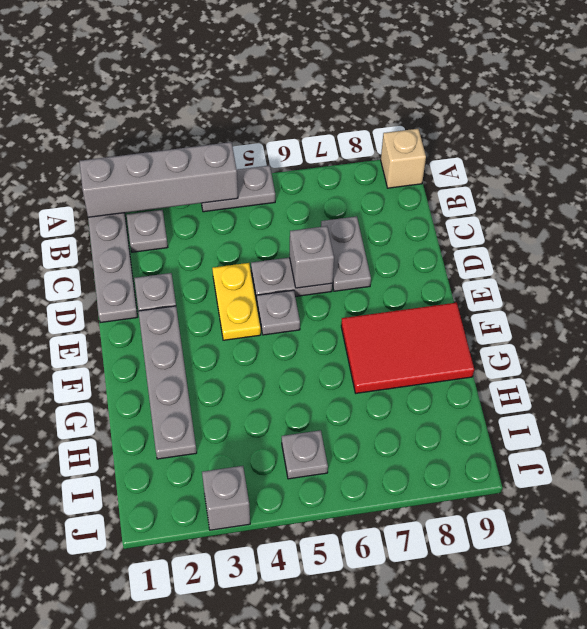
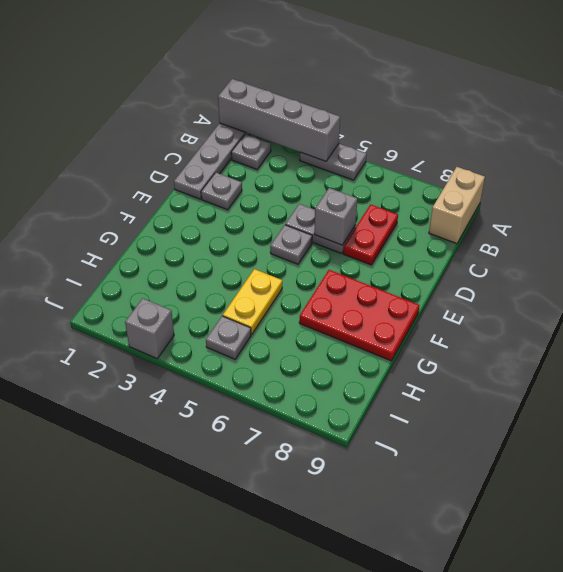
tan 1x1 brick [381,129,426,188] -> tan 1x2 brick [429,167,485,244]
grey 1x2 plate [321,216,371,291] -> red 1x2 plate [343,204,398,265]
yellow 1x2 plate [212,263,261,340] -> yellow 1x2 plate moved to [223,269,282,335]
grey 1x4 plate [138,306,197,459] -> none
red 2x3 tile [341,303,474,393] -> red 2x3 plate [299,270,419,361]

